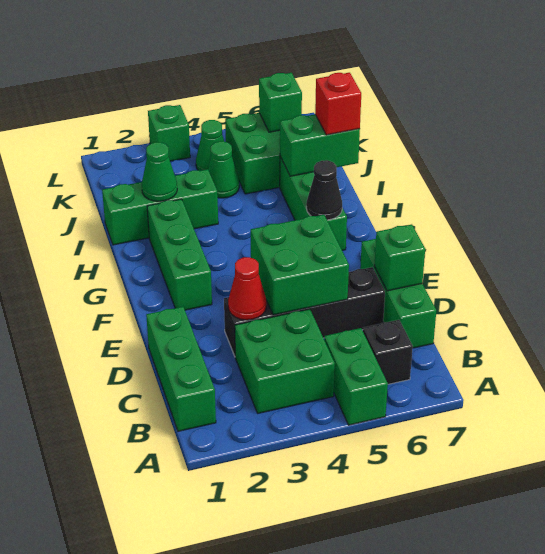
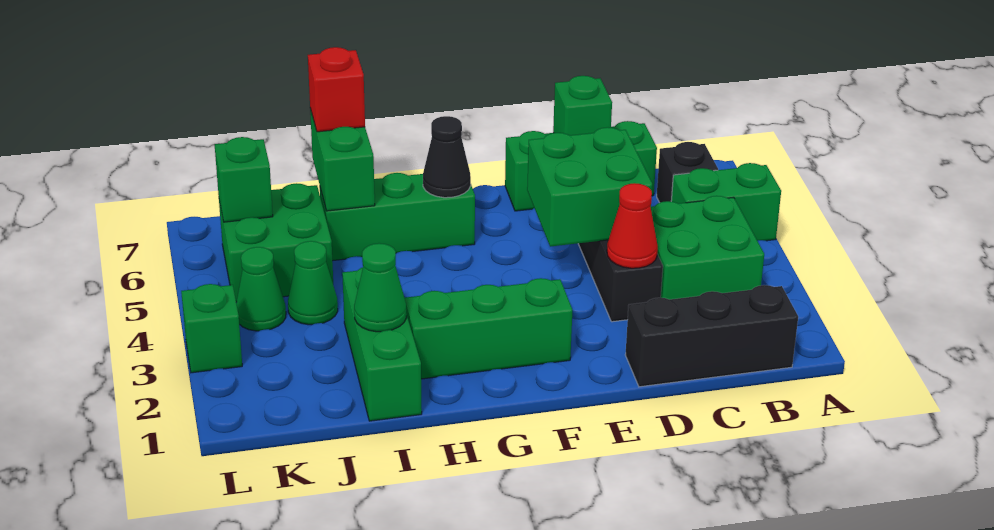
green 1x3 brick [146,307,216,431] -> black 1x3 brick [625,285,798,387]

